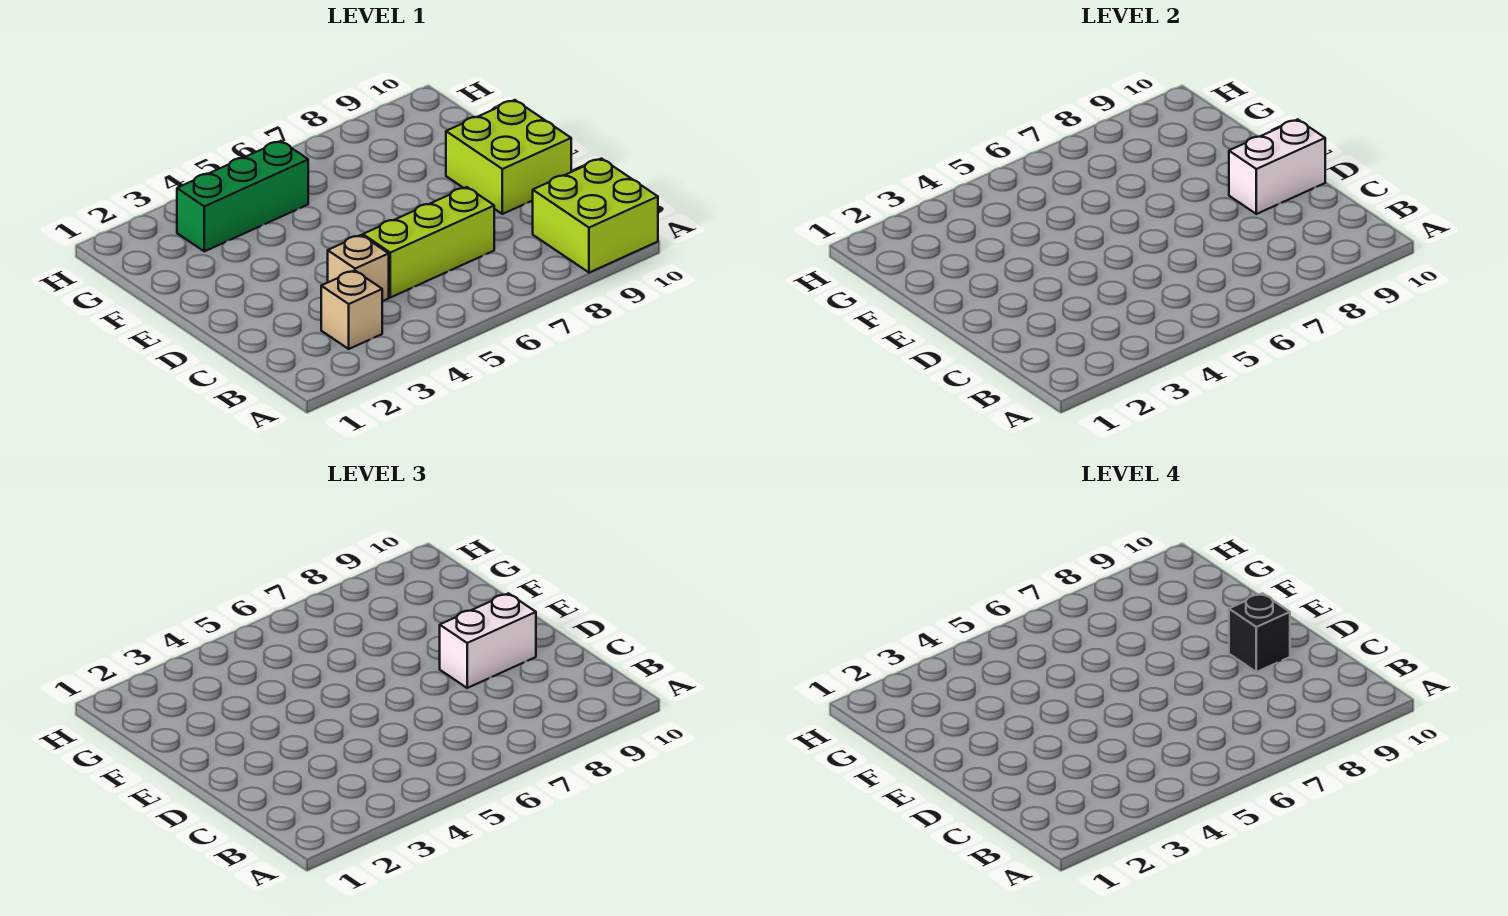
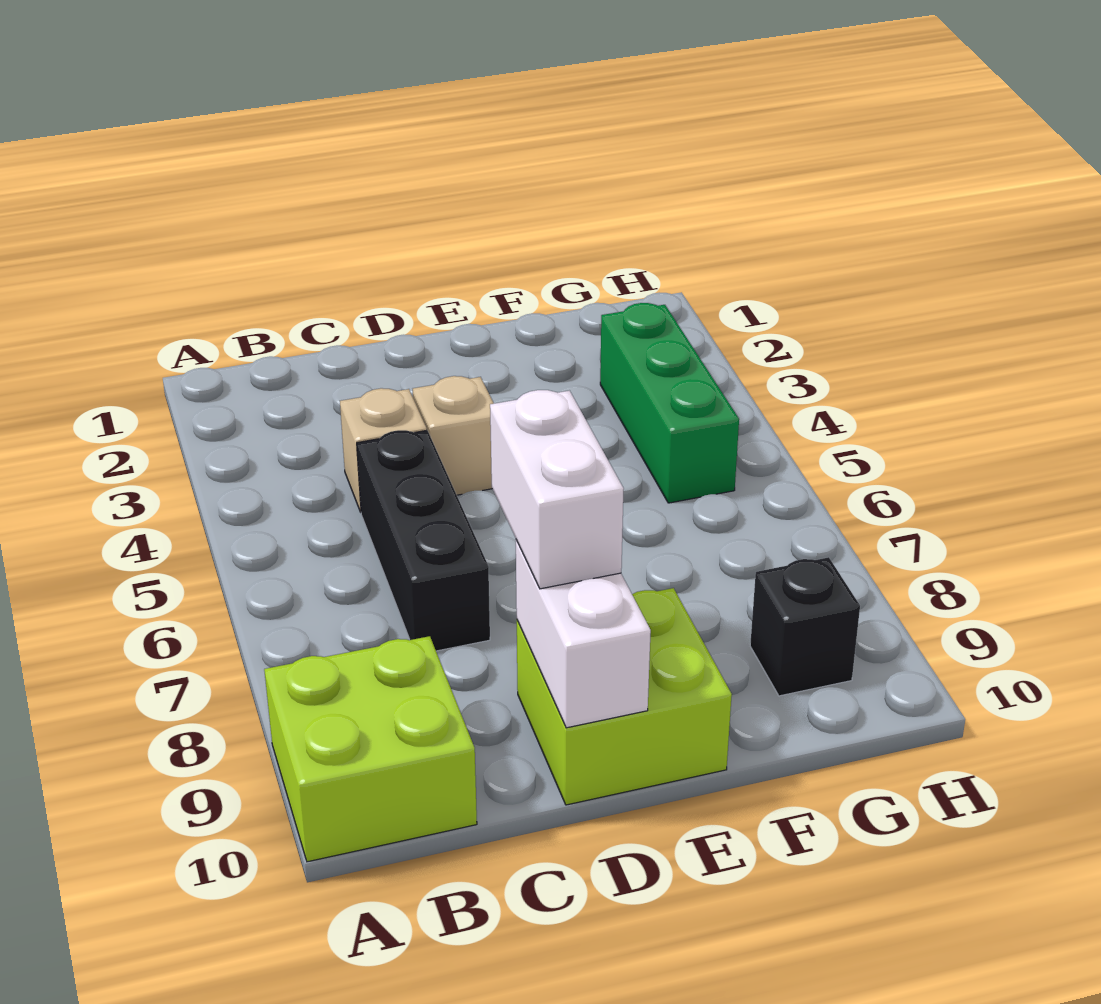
tan 1x1 brick [321,271,382,349] -> tan 1x1 brick moved to [413,376,494,495]
lime 1x3 brick [363,187,494,298] -> black 1x3 brick [357,430,490,651]
black 1x1 brick [1229,593,1290,672] -> black 1x1 brick moved to [750,557,860,696]

